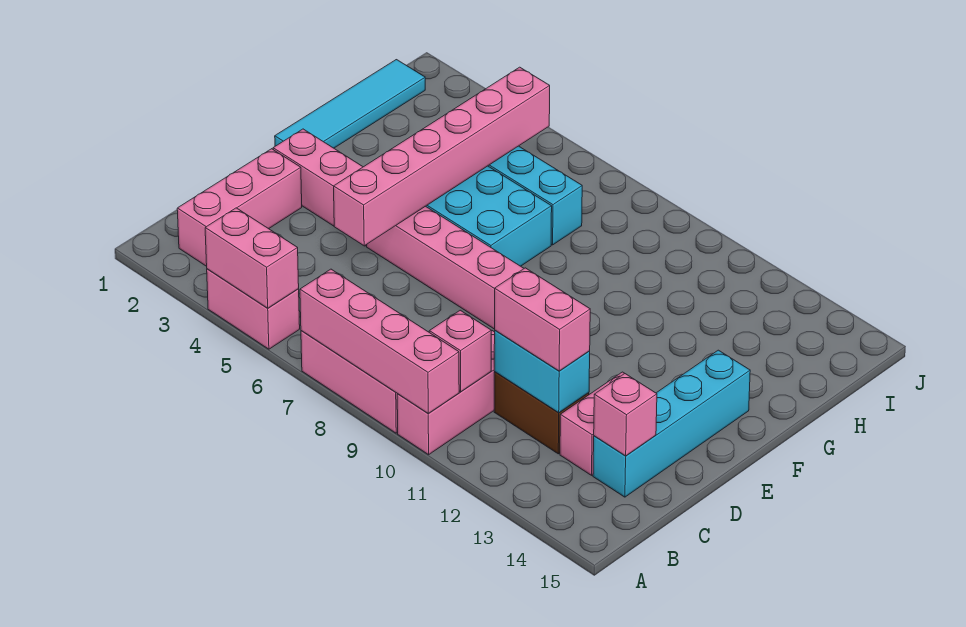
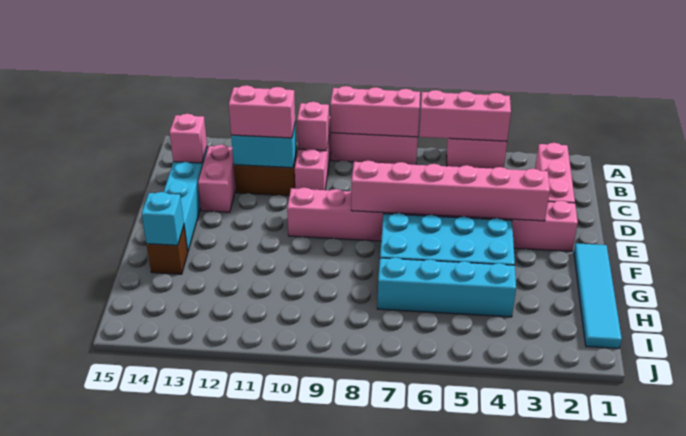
pink 1x2 brick [205,208,299,308] -> pink 1x3 brick [419,90,511,141]
pink 1x4 brick [300,269,459,414] -> pink 1x3 brick [330,86,420,137]
pink 1x6 brick [334,67,550,246] -> pink 1x6 brick turned to [351,161,550,221]
none -> brown 1x1 brick [147,226,188,274]
none -> cyan 1x1 brick [142,192,184,245]

